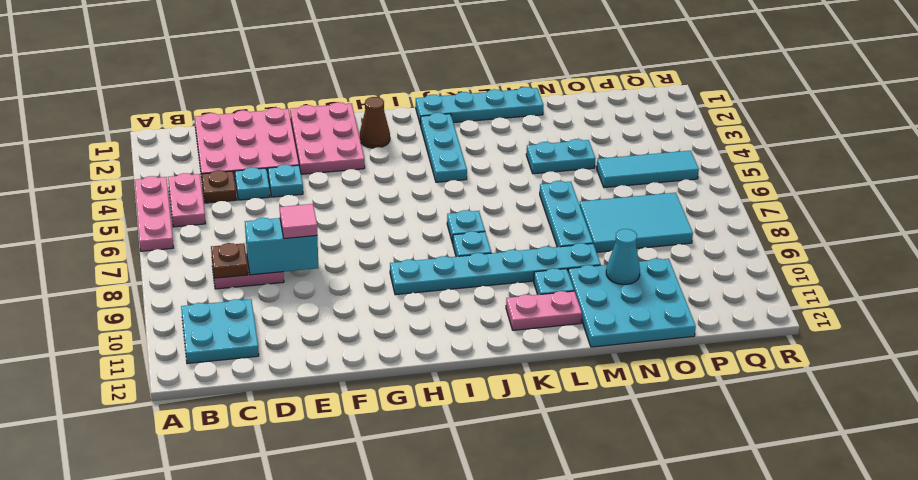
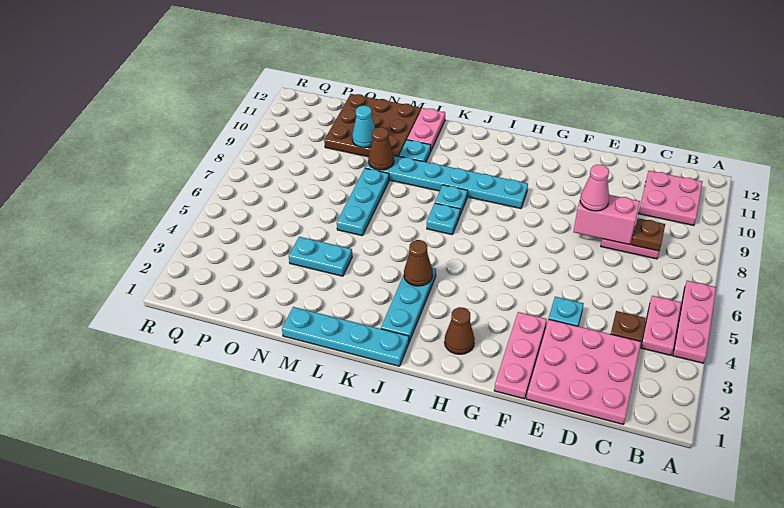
cyan 2x2 plate [181,299,259,364] -> pink 2x2 plate [639,171,702,225]
cyan 1x1 plate [235,167,270,200] -> none
cyan 1x2 brick [245,218,318,275] -> pink 1x2 brick [573,195,640,245]
pink 1x1 tile [280,204,317,239] -> pink 1x1 cone [580,165,609,211]
pink 2x3 plate [290,102,365,174] -> pink 1x3 plate [494,312,547,399]
none -> brown 1x1 cone [404,240,433,286]
pink 1x2 plate [506,291,582,330] -> pink 1x2 plate turned to [407,108,445,150]
none -> brown 1x1 cone [368,127,394,170]
cyan 3x3 plate [568,258,696,347] -> brown 3x3 plate [324,94,421,157]
cyan 2x3 tile [580,193,693,252] -> none
cyan 1x3 tile [597,151,699,188] -> none

